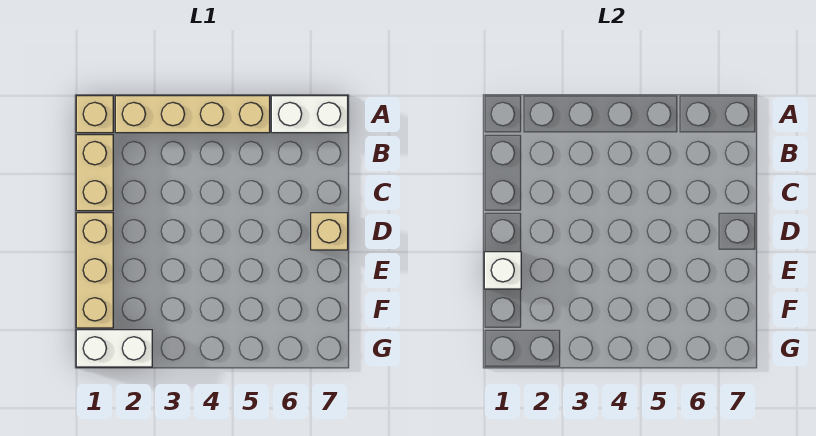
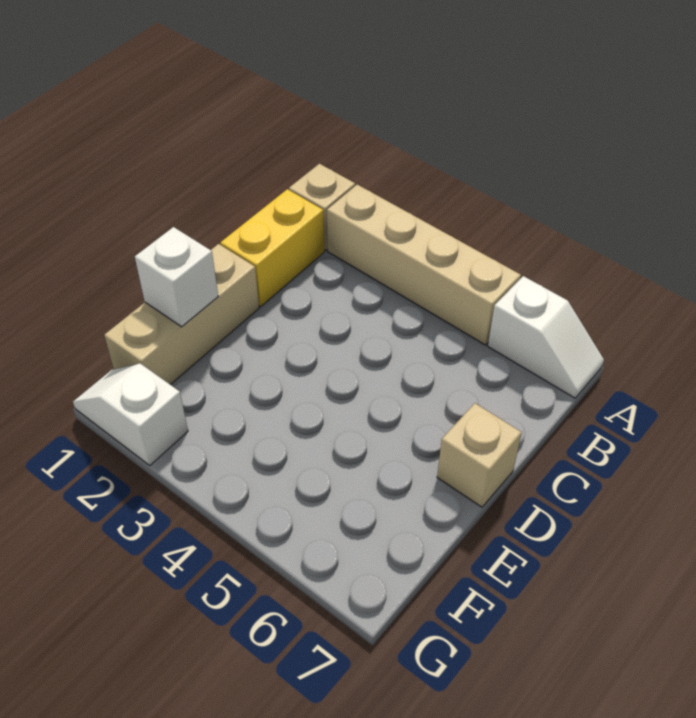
white 1x2 brick [271,96,348,133] -> white 1x2 slope [488,276,604,398]
tan 1x2 brick [76,135,113,211] -> yellow 1x2 brick [220,189,324,307]
white 1x2 brick [76,330,152,367] -> white 1x2 slope [73,364,188,465]

